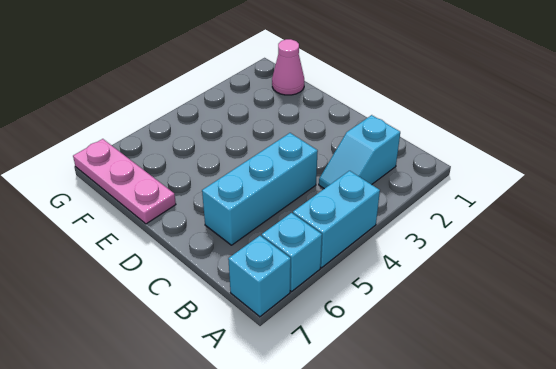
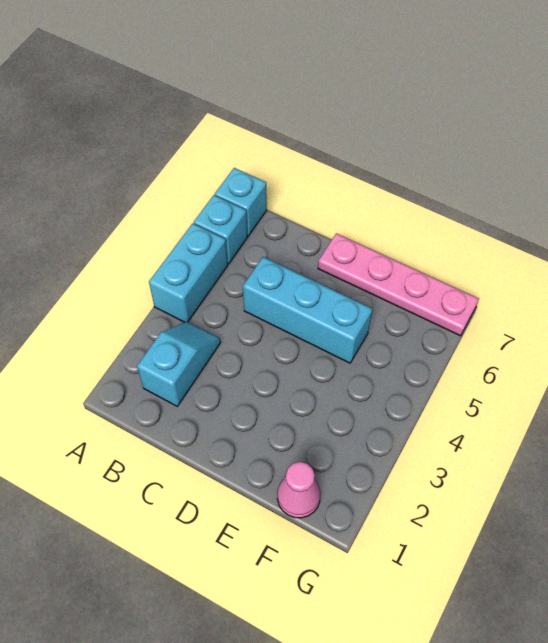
cyan 1x3 brick [202,133,318,245] -> cyan 1x3 brick turned to [243,257,372,363]
pink 1x3 plate [73,139,176,224] -> pink 1x4 plate [318,233,479,336]

